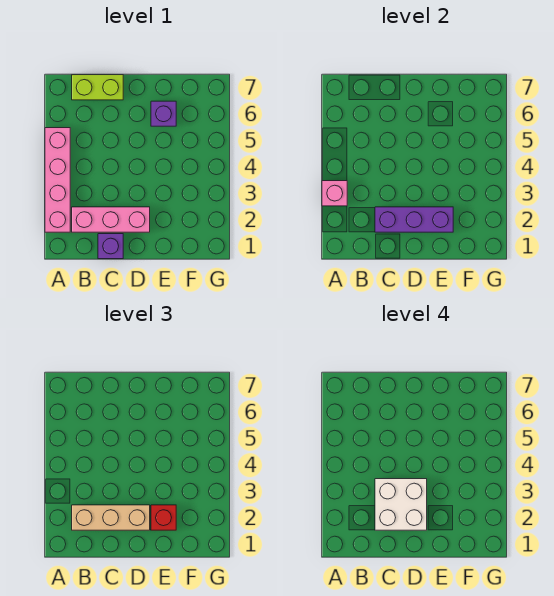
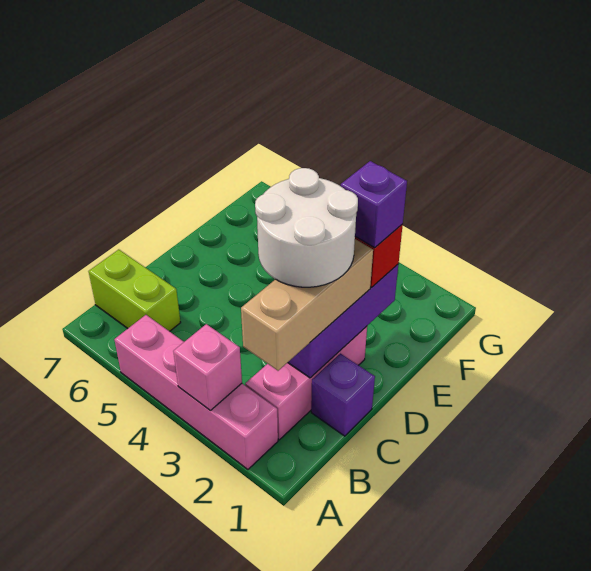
lime 1x2 brick [72,75,123,100] -> lime 1x2 brick turned to [88,250,181,331]
white 2x2 brick [375,479,427,530] -> white 2x2 round brick [255,168,358,287]
purple 1x1 brick [151,101,176,126] -> purple 1x1 brick moved to [341,161,407,248]

